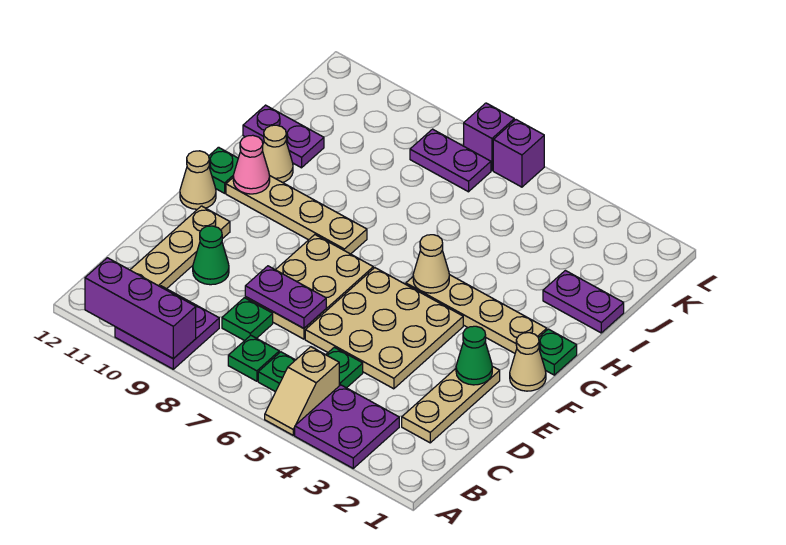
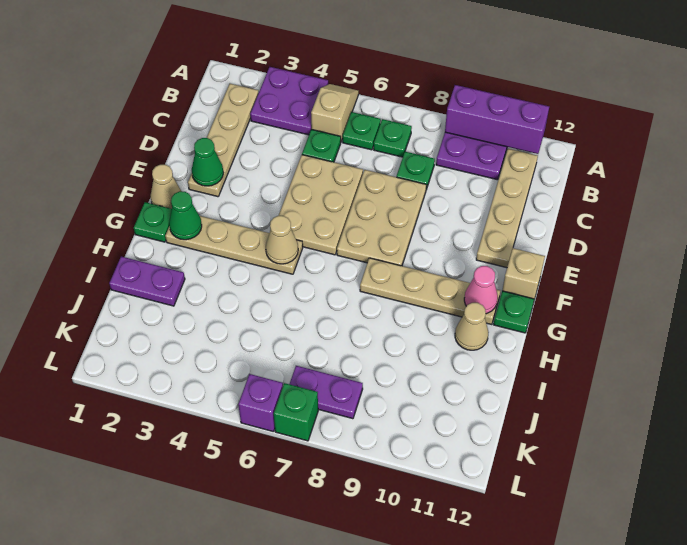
tan 1x3 plate [402,366,500,443] -> tan 1x4 plate [188,84,258,197]
tan 3x3 plate [305,268,463,389] -> tan 2x3 plate [279,155,363,255]
purple 1x2 plate [245,266,326,328] -> none
green 1x1 cone [193,226,229,285] -> green 1x1 cone moved to [169,191,202,240]
tan 1x1 cone [180,151,216,209] -> tan 1x1 brick [502,248,545,299]
purple 1x2 plate [243,105,324,168] -> none
purple 1x1 brick [464,103,514,171] -> green 1x1 brick [274,383,318,441]

